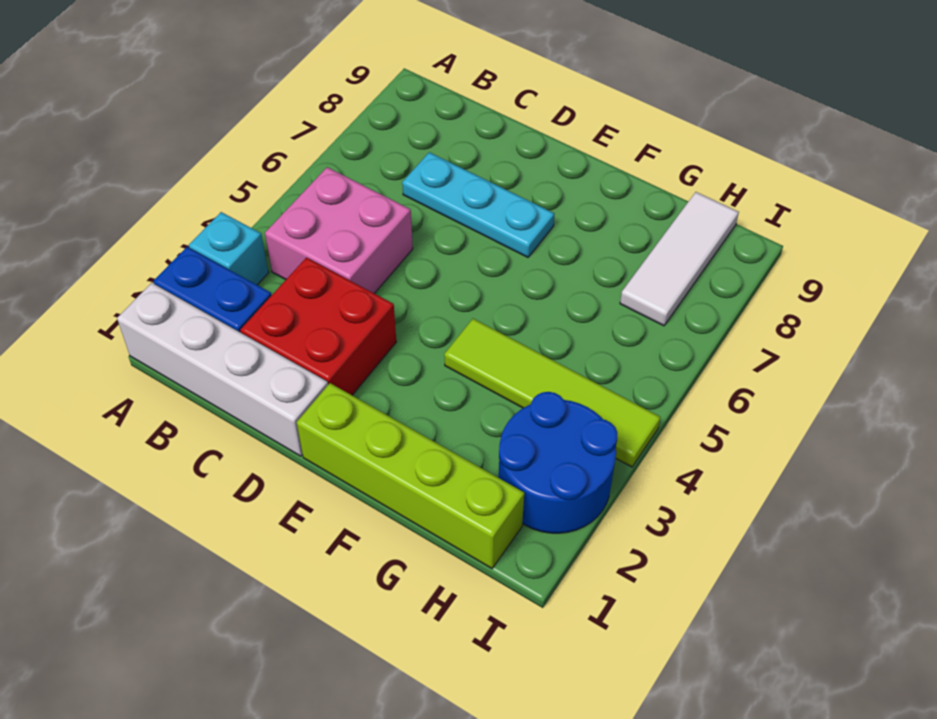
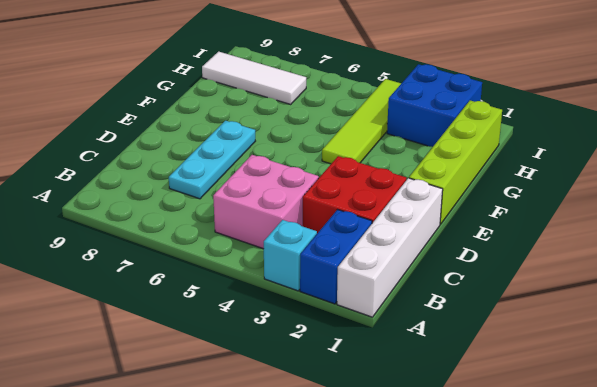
blue 2x2 round brick [499,392,617,533] -> blue 2x2 brick [387,64,482,147]

